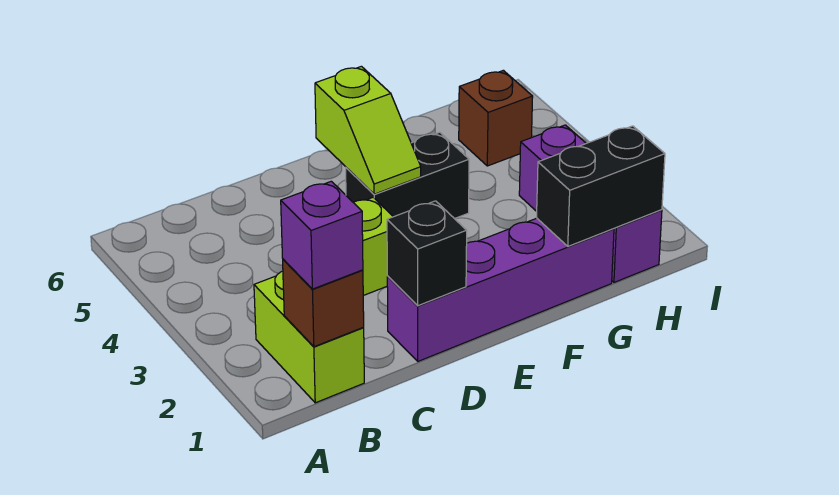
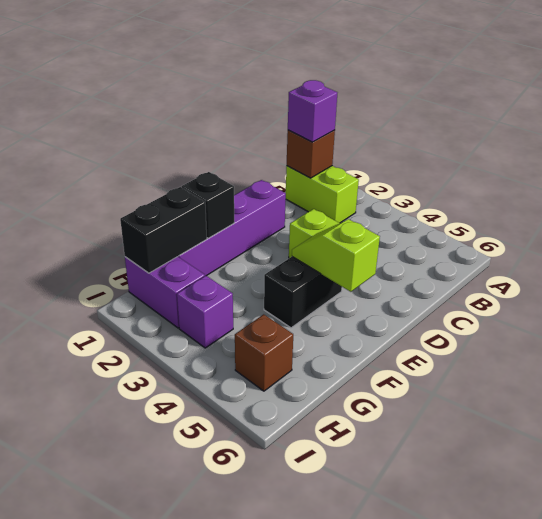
black 1x1 brick [387,201,467,306] -> black 1x1 brick moved to [182,172,234,238]

